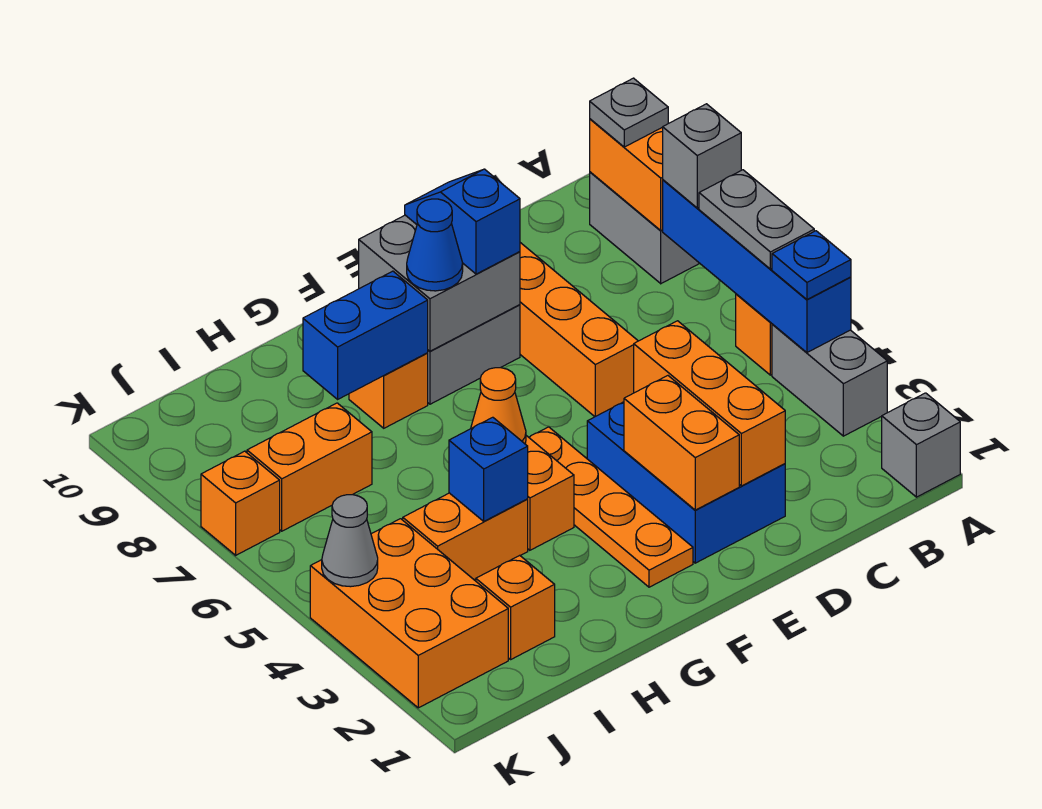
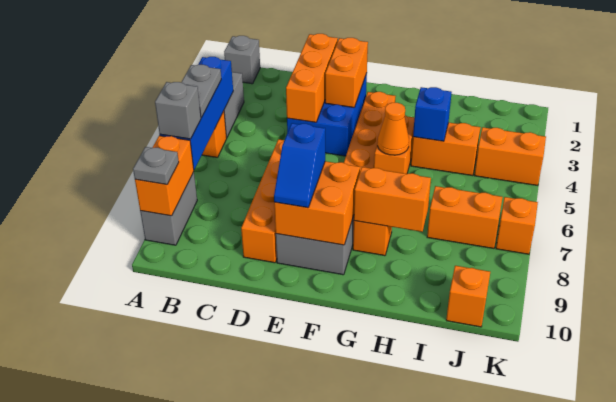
blue 1x1 plate [772,231,851,299] -> none
grey 2x2 brick [359,215,520,351] -> orange 2x2 brick [274,161,360,245]
blue 1x1 cone [407,199,463,291] -> none
blue 1x2 brick [303,271,428,399] -> orange 1x2 brick [354,167,431,232]
orange 1x1 brick [476,555,555,659] -> orange 1x1 brick moved to [446,266,490,327]
orange 2x3 brick [310,519,508,708] -> orange 1x2 brick [474,127,546,186]
grey 1x1 cone [322,495,378,587] -> none

